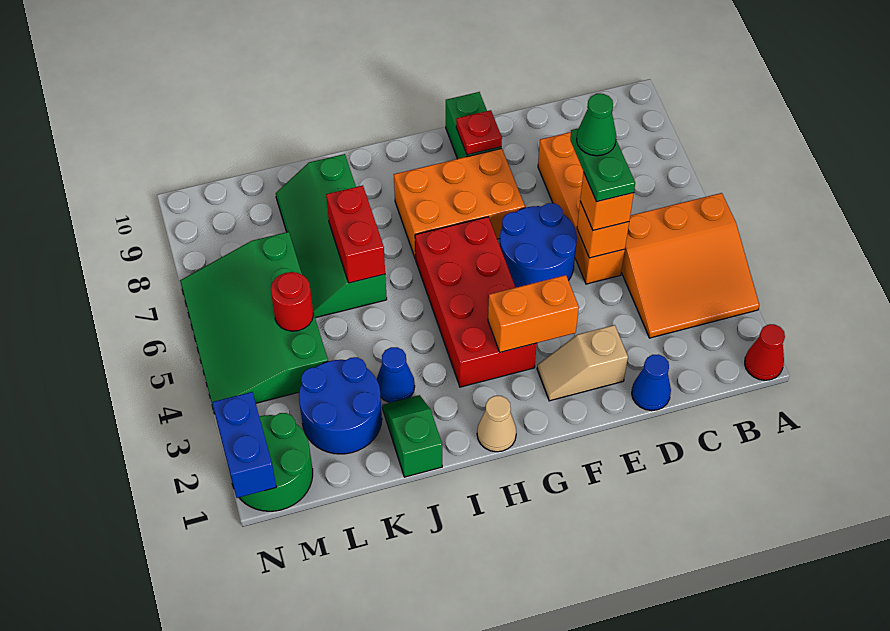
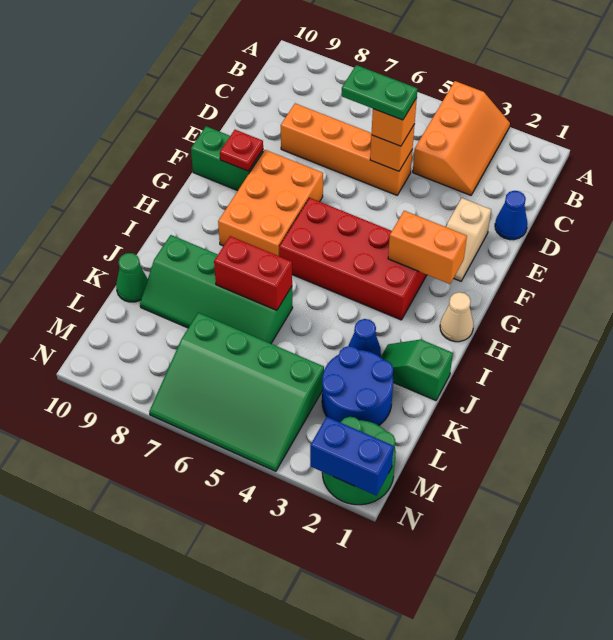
red 1x1 cone [745,324,785,380] -> none
orange 3x3 slope [621,193,759,338] -> orange 2x3 slope [413,81,510,195]
green 1x1 cone [577,94,616,156] -> green 1x1 cone moved to [116,253,148,302]
blue 2x2 round brick [500,203,577,287] -> none
orange 1x2 brick [488,275,579,352] -> orange 1x2 brick turned to [388,211,467,284]
red 1x1 round brick [271,272,313,331] -> none

